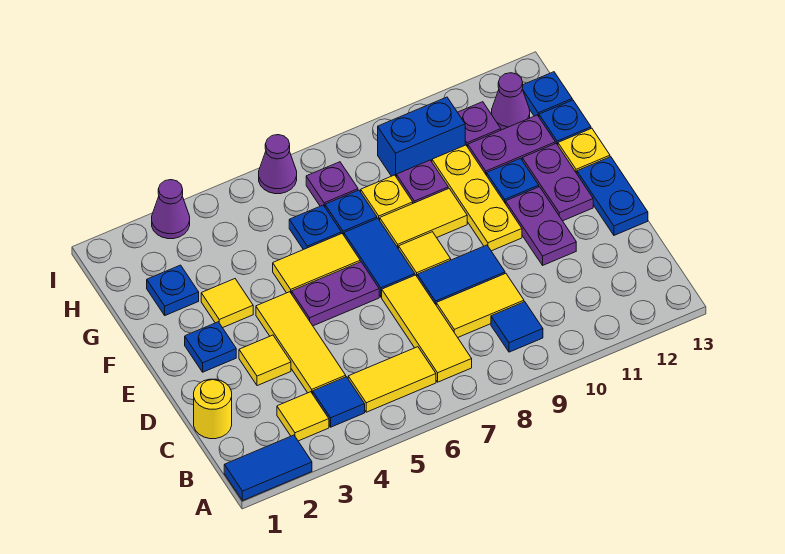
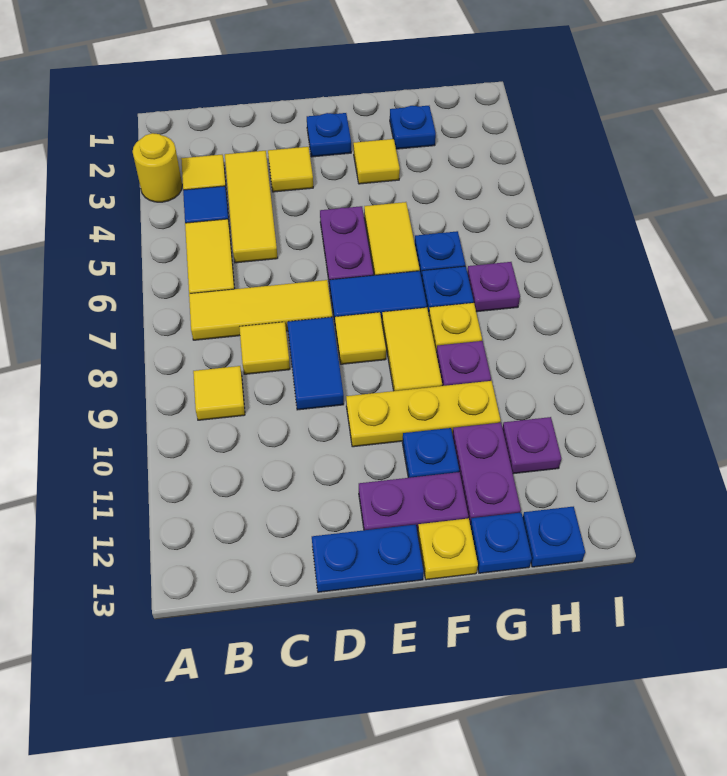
blue 1x2 tile [224,435,312,501] -> none
blue 1x1 tile [491,302,543,352] -> yellow 1x1 tile [193,366,245,420]
yellow 1x1 round brick [194,379,232,439] -> yellow 1x1 round brick moved to [133,133,182,202]
yellow 1x3 tile [256,292,346,394] -> yellow 1x3 tile turned to [225,151,278,263]
yellow 1x2 tile [436,273,524,337] -> yellow 1x1 tile [239,322,290,374]
purple 1x2 plate [506,187,576,265] -> none
blue 1x2 brick [378,97,465,176] -> none
purple 1x1 cone [492,73,530,130] -> none
purple 1x1 cone [152,180,190,239] -> none
purple 1x1 cone [259,135,297,194] -> none

